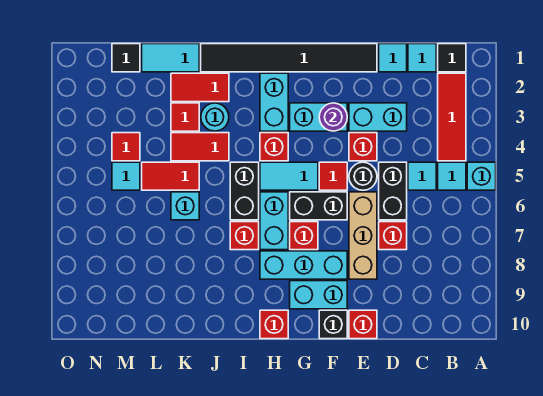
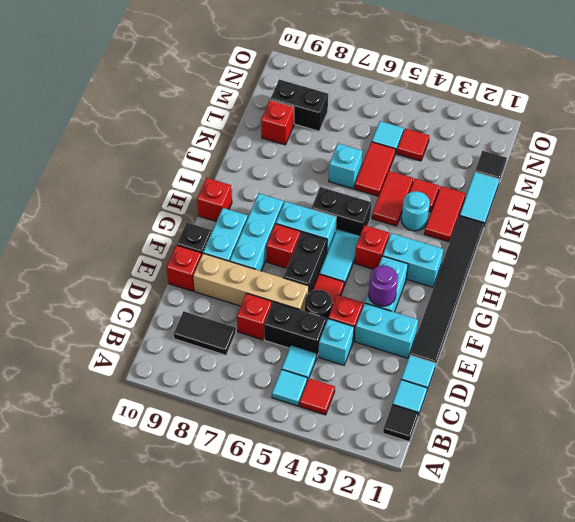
cyan 1x1 brick [467,162,496,190] -> cyan 1x1 brick moved to [318,319,354,365]
red 1x3 tile [438,73,466,161] -> red 1x1 tile [299,378,335,415]
none -> black 1x2 tile [174,311,236,355]
cyan 1x2 brick [349,103,407,131] -> cyan 1x2 brick turned to [355,303,418,358]
tan 1x3 brick [349,192,377,279] -> tan 1x4 brick [193,253,309,311]
red 1x1 brick [230,222,259,250] -> red 1x1 brick moved to [261,100,294,145]
none -> black 1x2 brick [270,79,328,131]

